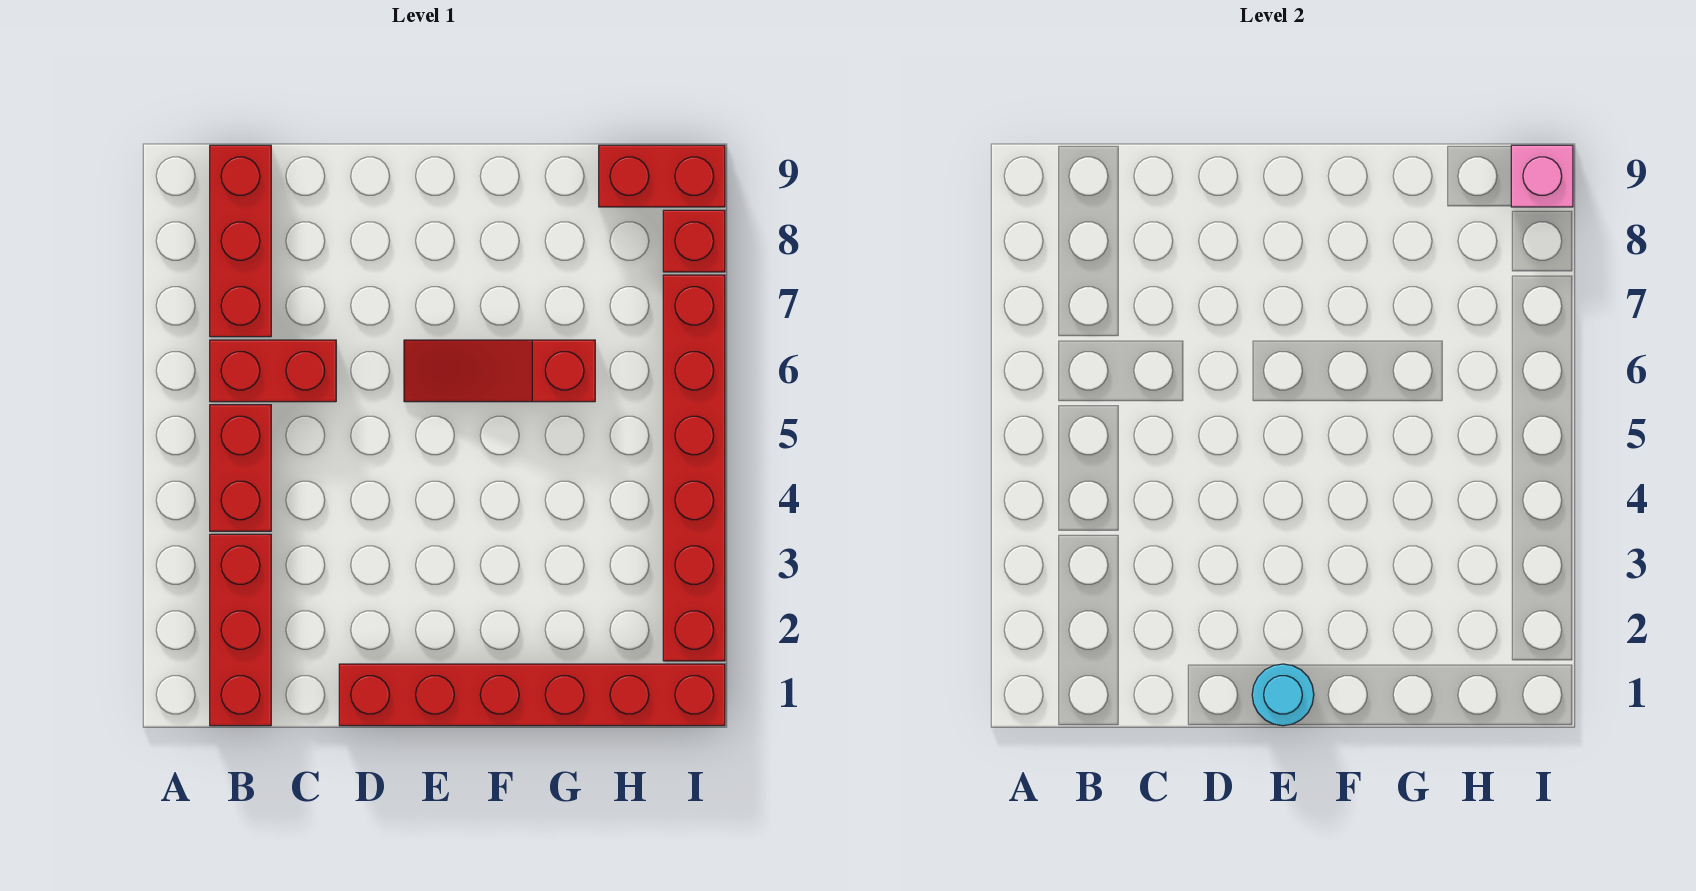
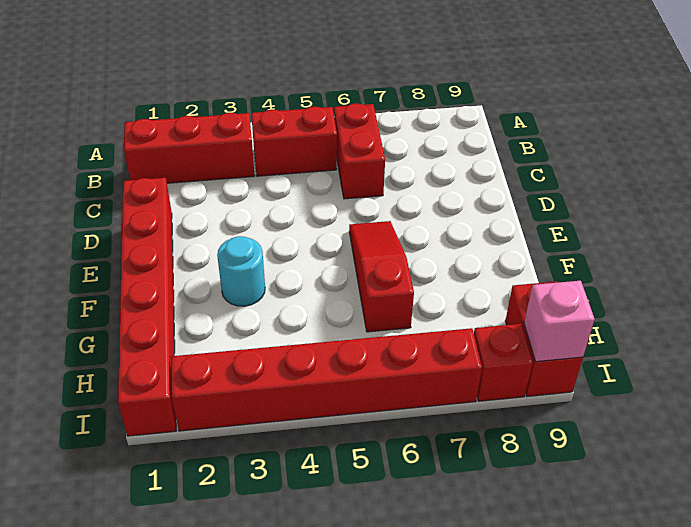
red 1x3 brick [210,145,271,337] -> none
cyan 1x1 round brick [1252,664,1314,726] -> cyan 1x1 round brick moved to [217,236,265,306]

